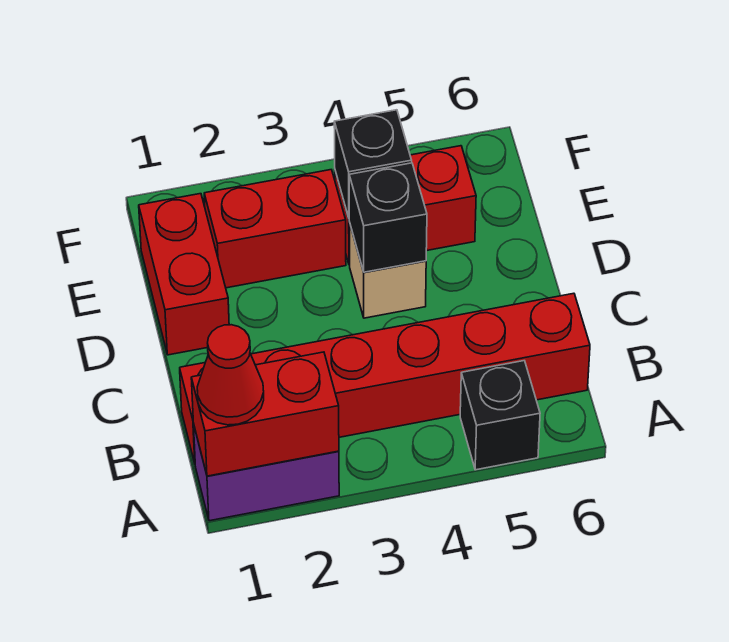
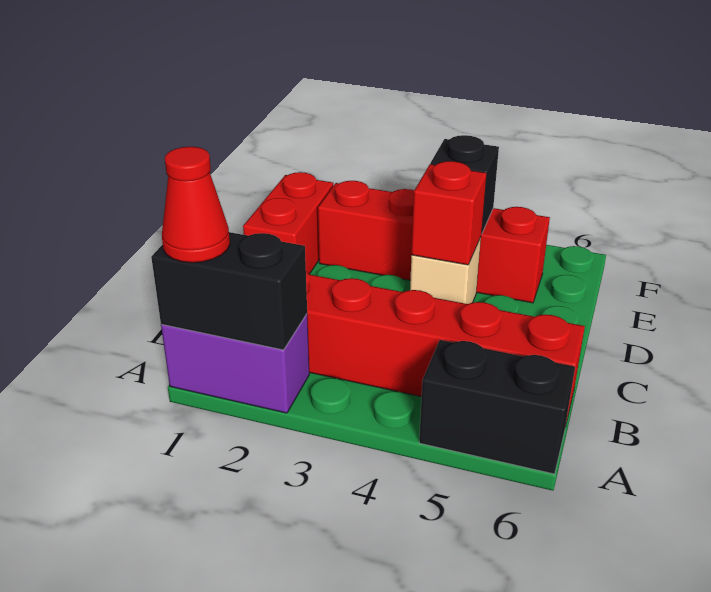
red 1x2 brick [191,352,339,476] -> black 1x2 brick [151,232,307,350]
black 1x1 brick [460,361,540,470] -> black 1x2 brick [419,340,575,474]
black 1x1 brick [349,163,427,272] -> red 1x1 brick [412,161,486,265]

